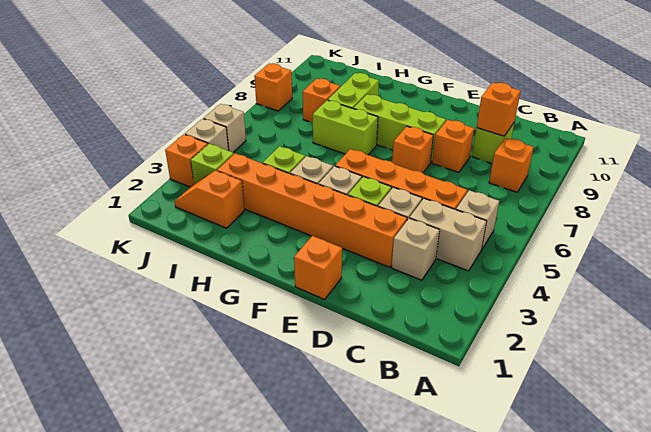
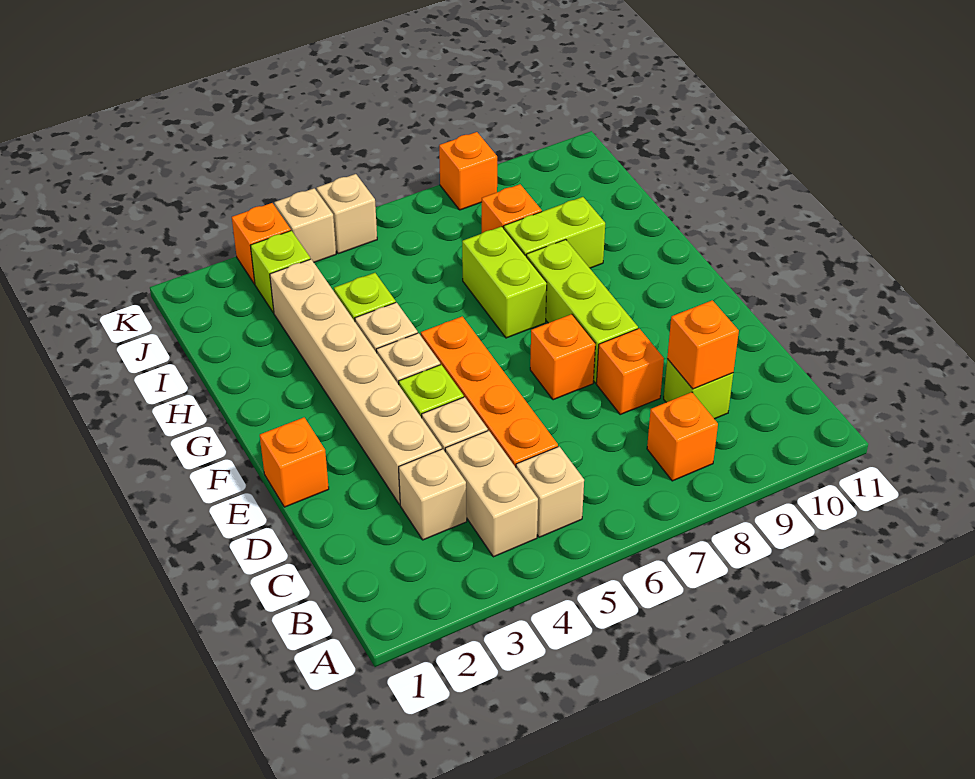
orange 1x6 brick [217,153,407,267] -> tan 1x6 brick [270,259,442,505]
orange 1x2 slope [175,171,245,228] -> none

